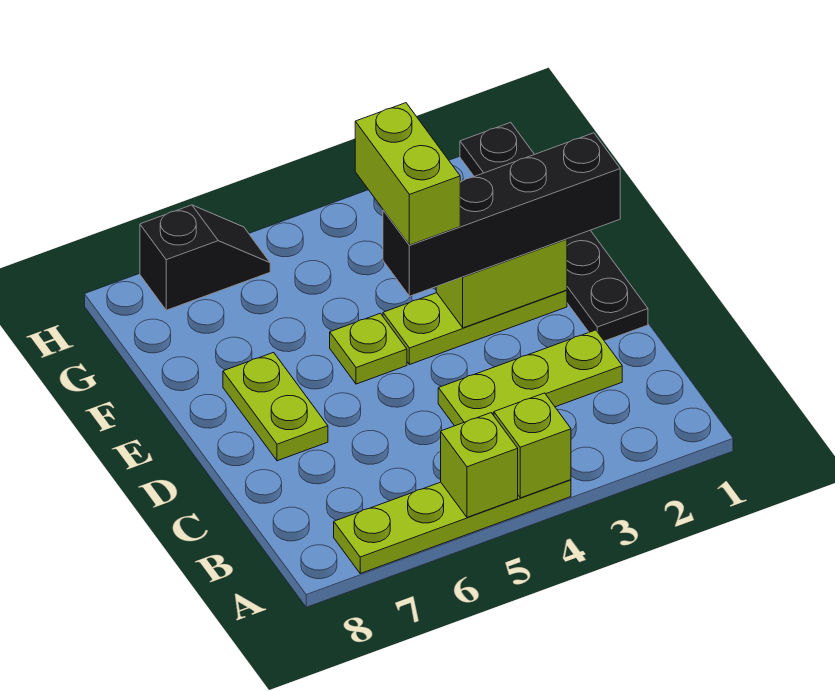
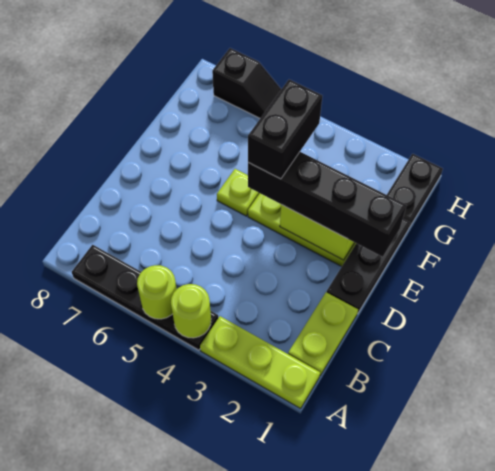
lime 1x4 plate [334,480,571,573] -> black 1x4 plate [72,245,218,350]
lime 1x1 brick [494,393,571,498] -> lime 1x1 round brick [171,284,211,338]
lime 1x1 brick [441,413,518,517] -> lime 1x1 round brick [137,265,177,319]
lime 1x3 plate [438,330,622,426] -> lime 1x3 plate moved to [200,316,320,409]
lime 1x2 plate [223,352,328,461] -> lime 1x2 plate moved to [288,292,358,376]
lime 1x2 brick [355,103,460,245] -> black 1x2 brick [248,80,322,179]

